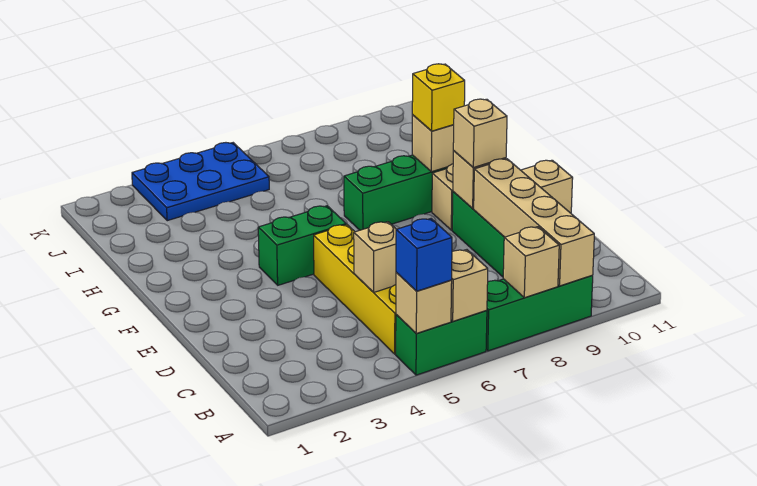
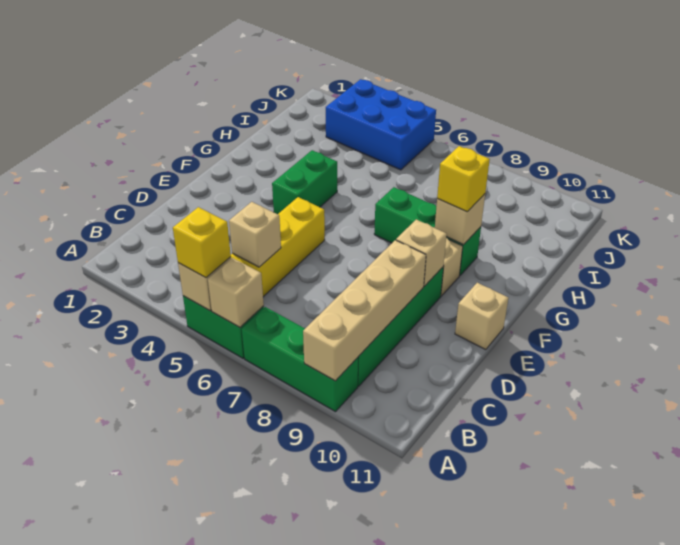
blue 1x1 brick [396,219,452,291] -> yellow 1x1 brick [173,207,231,278]
tan 1x1 brick [503,227,559,298] -> none
tan 1x1 brick [453,99,507,167] -> none
green 1x2 brick [258,206,346,285] -> green 1x2 brick turned to [272,150,337,214]
blue 2x3 plate [132,143,269,221] -> blue 2x3 brick [326,79,436,170]

